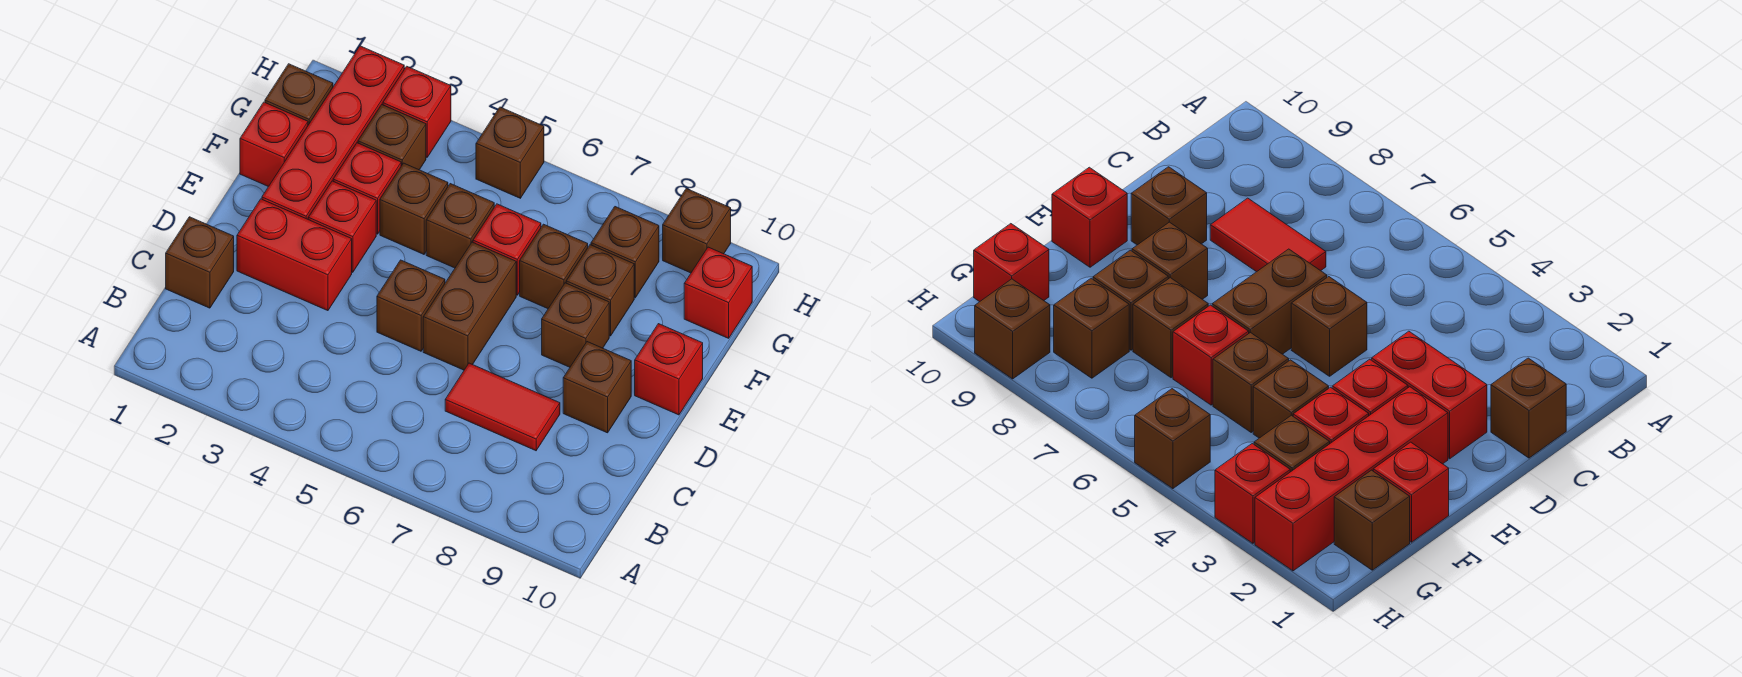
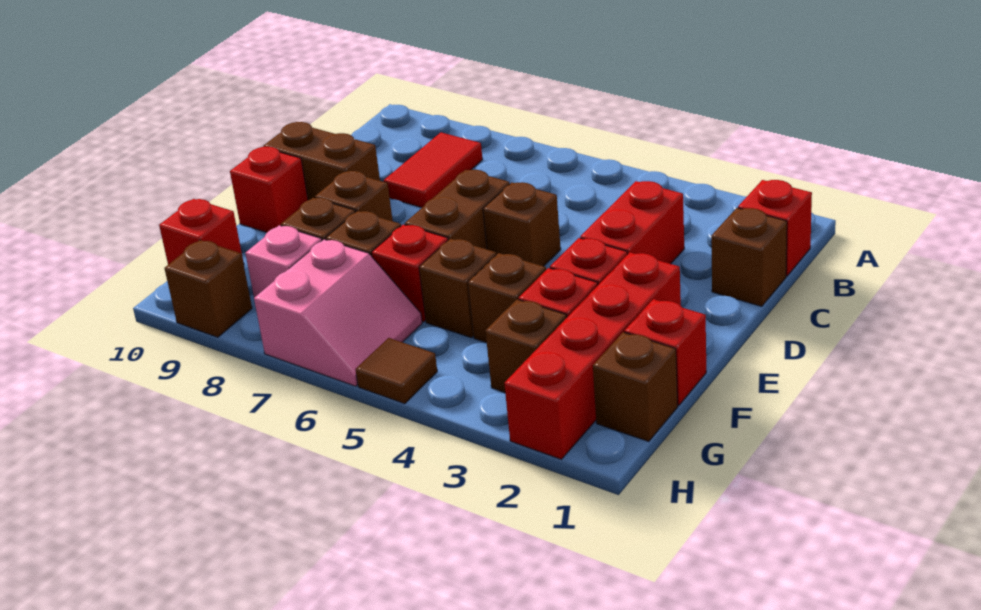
red 1x2 tile [445,363,560,451] -> red 1x2 tile turned to [384,133,483,208]
red 1x2 brick [237,199,352,311] -> red 1x2 brick turned to [580,181,684,264]
brown 1x1 brick [563,342,631,433] -> brown 1x2 brick [263,122,380,200]
none -> pink 2x2 slope [254,239,422,386]
brown 1x1 brick [591,207,659,298] -> pink 1x1 brick [245,225,322,298]
red 1x1 brick [383,66,451,157] -> red 1x1 brick moved to [738,180,812,276]
brown 1x1 brick [476,107,544,198] -> brown 1x1 tile [355,338,437,404]

